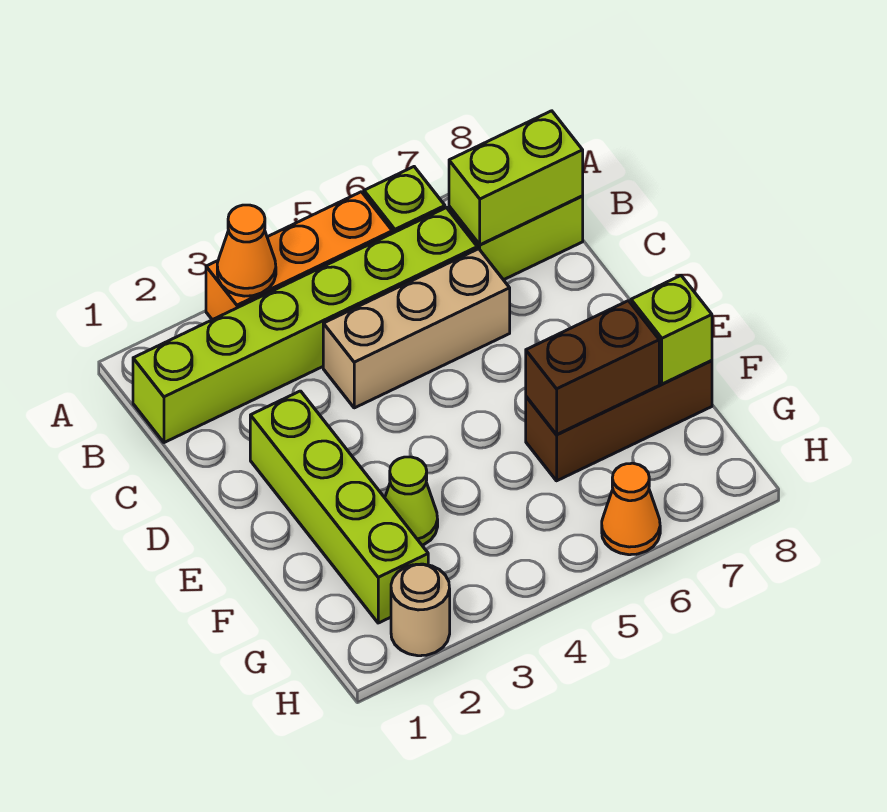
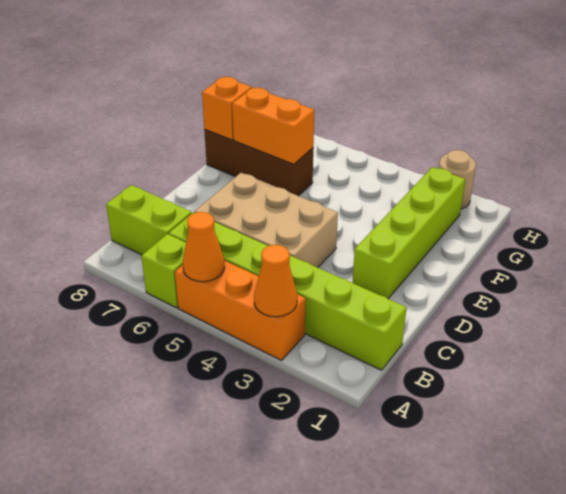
lime 1x2 brick [449,111,583,245] -> none
tan 1x3 brick [323,249,510,408] -> tan 2x3 brick [194,173,338,268]
lime 1x1 cone [385,457,438,545] -> none
brown 1x2 brick [526,301,659,435] -> orange 1x2 brick [232,87,314,164]
lime 1x1 brick [631,276,712,384] -> orange 1x1 brick [202,77,252,140]
orange 1x1 cone [602,463,660,555] -> orange 1x1 cone moved to [183,212,225,282]

